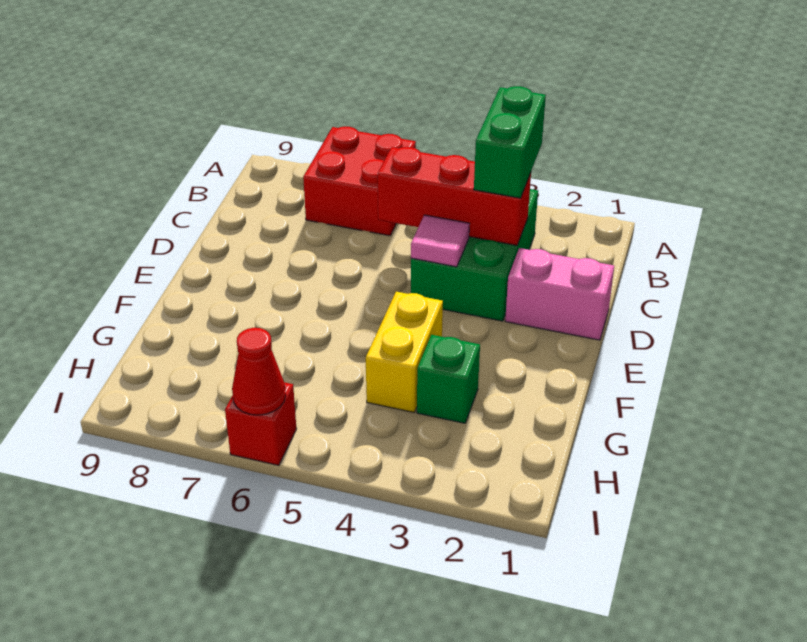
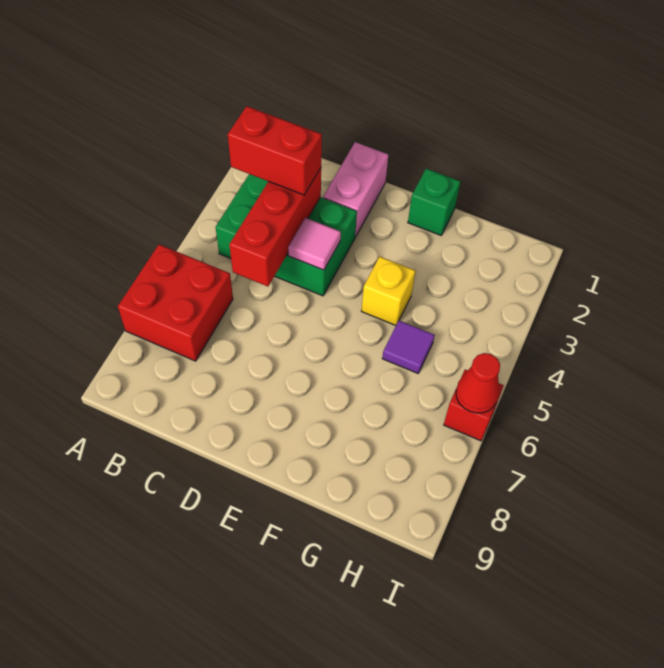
green 1x2 brick [474,86,546,198] -> red 1x2 brick [228,106,322,195]
yellow 1x2 brick [366,292,443,412] -> yellow 1x1 brick [361,257,415,325]
green 1x1 brick [417,335,480,423] -> green 1x1 brick moved to [408,169,460,235]
none -> purple 1x1 tile [382,321,435,373]

